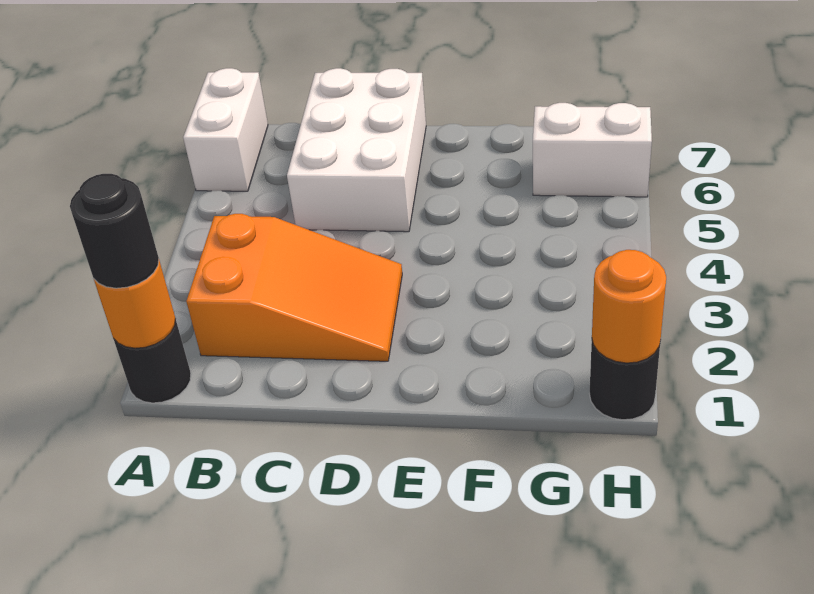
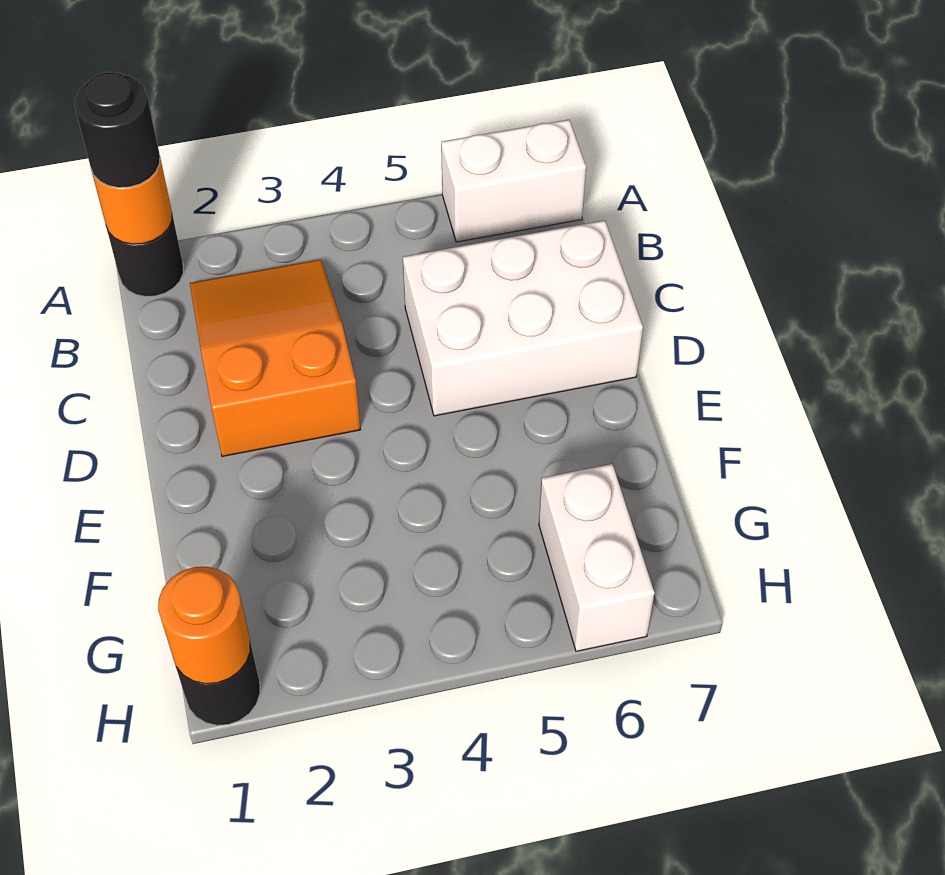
orange 2x3 slope [186,214,402,361] -> orange 2x3 slope turned to [190,259,360,456]

